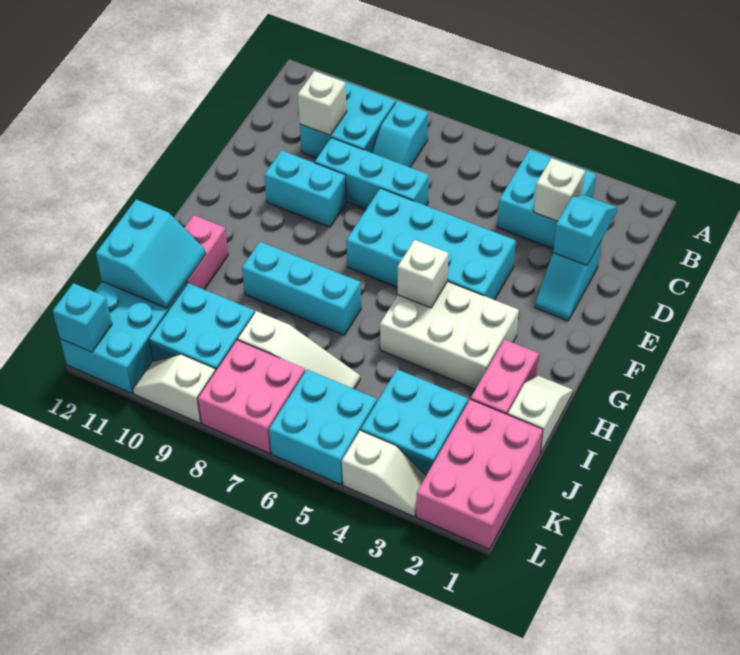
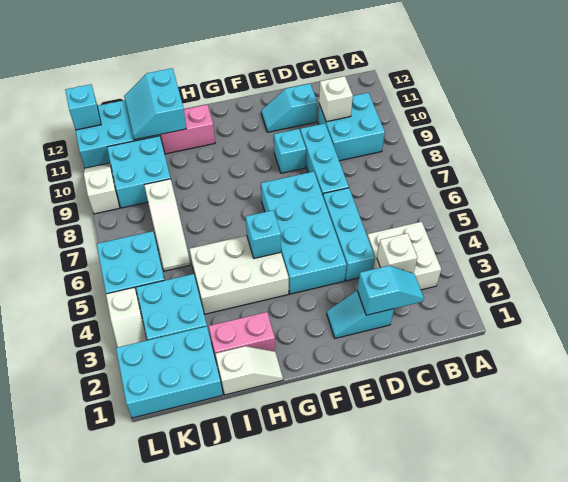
cyan 2x2 brick [497,149,596,249] -> white 2x2 brick [367,222,441,290]
cyan 1x2 slope [372,101,428,167] -> cyan 1x2 slope moved to [261,84,317,132]
cyan 1x2 brick [264,150,346,227] -> cyan 1x1 brick [274,129,306,173]
white 2x3 brick [380,282,519,389] -> white 2x3 brick turned to [190,236,289,314]
white 1x1 brick [398,240,448,308] -> cyan 1x1 brick [246,210,281,258]
cyan 1x3 brick [242,242,361,335] -> cyan 1x3 brick moved to [323,188,375,281]
cyan 2x2 slope [96,200,206,308] -> cyan 2x2 slope turned to [124,68,187,140]
pink 2x3 brick [416,399,543,549] -> cyan 2x3 brick [116,326,223,418]
pink 2x2 brick [198,340,305,454] -> none

